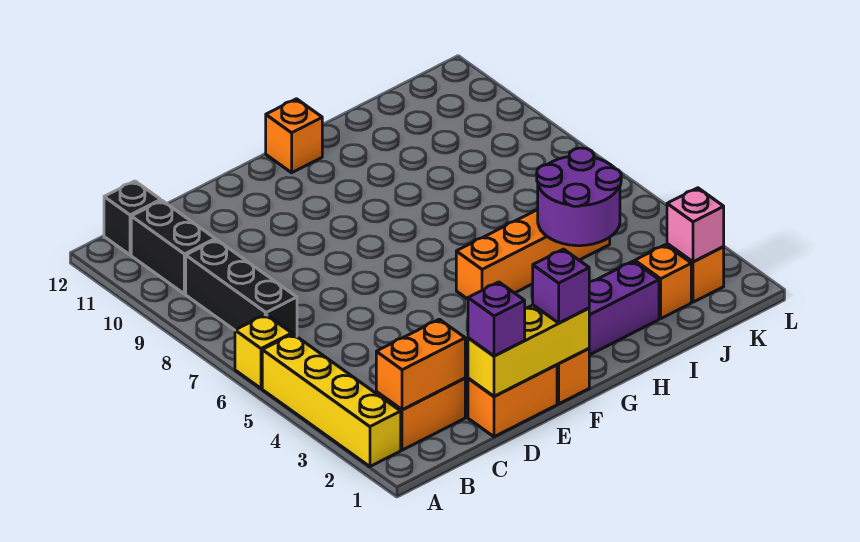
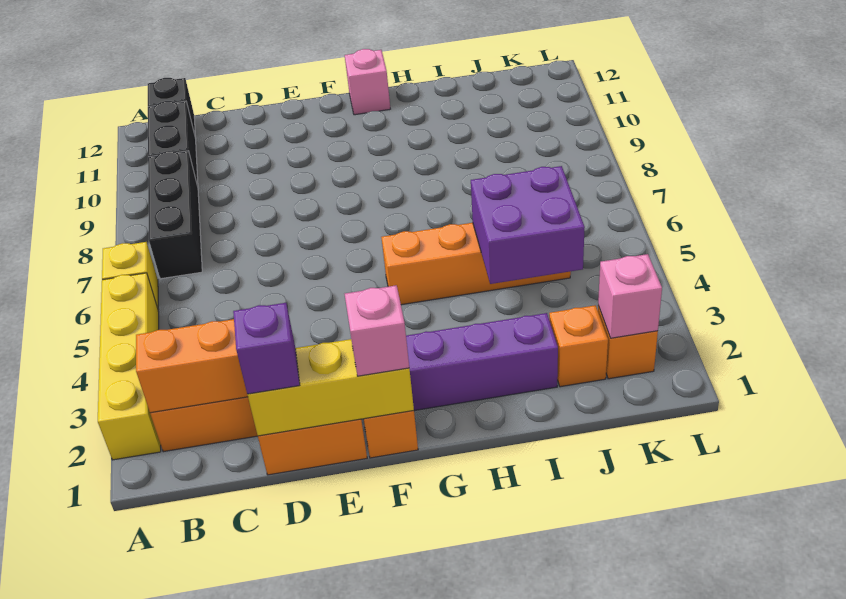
purple 1x1 brick [533,249,589,323] -> pink 1x1 brick [345,285,409,376]
orange 1x1 brick [266,99,322,173] -> pink 1x1 brick [345,49,390,115]
purple 2x2 round brick [537,148,621,246] -> purple 2x2 brick [471,166,585,284]

